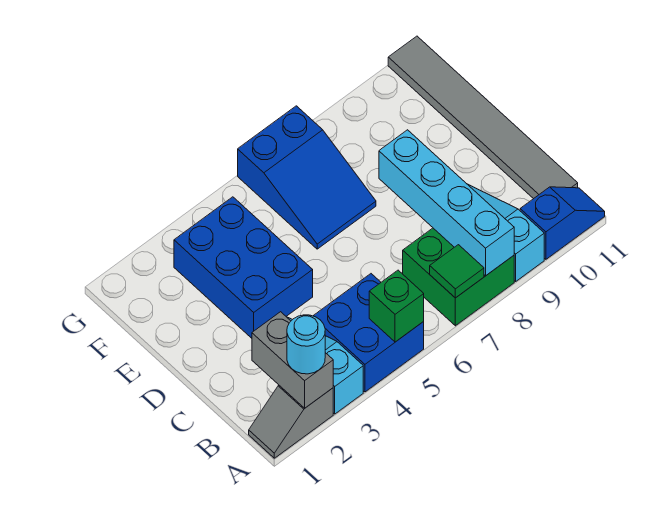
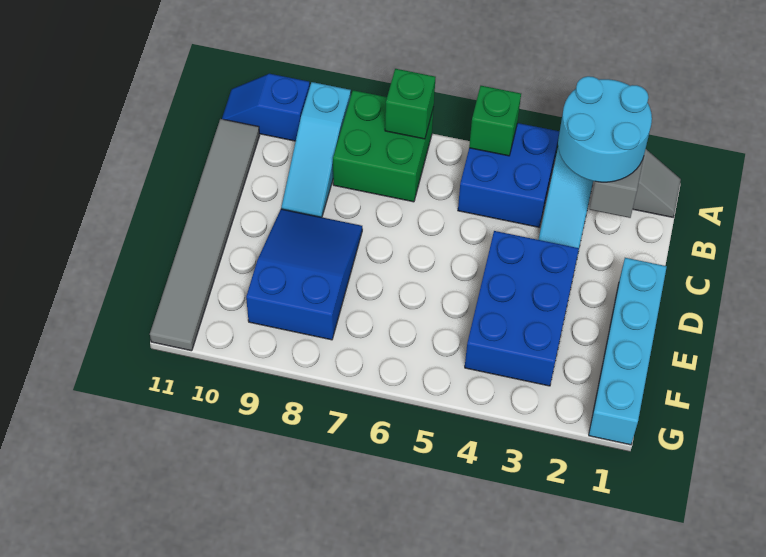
cyan 1x1 round brick [287,315,325,374] -> cyan 2x2 round brick [558,76,652,182]
green 1x1 tile [430,245,484,298] -> green 1x1 brick [385,69,436,139]
cyan 1x4 brick [379,130,514,276] -> cyan 1x4 brick moved to [589,258,667,445]
blue 2x3 slope [238,106,376,249] -> blue 2x3 slope moved to [246,209,362,340]

